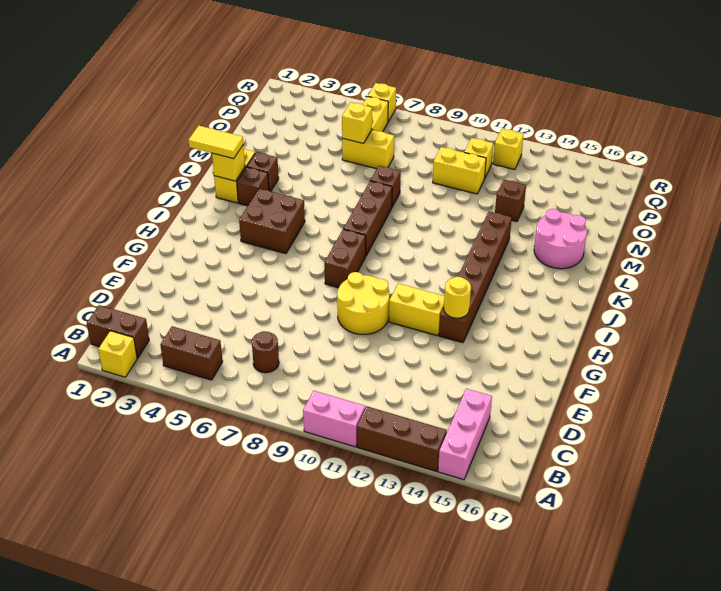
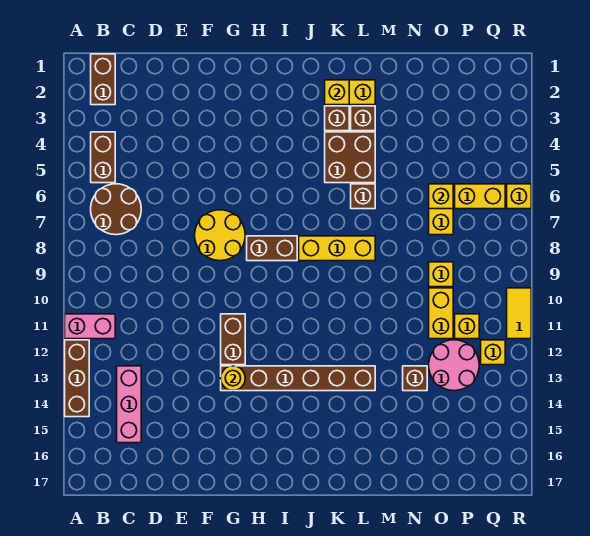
yellow 1x1 brick [98,331,137,377] -> yellow 1x1 brick moved to [429,262,453,287]
pink 1x2 brick [303,391,365,447] -> pink 1x2 brick turned to [65,314,115,339]
pink 1x3 brick [438,389,492,480] -> pink 1x3 brick turned to [117,366,141,443]
brown 1x1 round brick [252,331,279,373] -> brown 2x2 round brick [91,184,141,235]
yellow 2x2 round brick [337,272,389,335] -> yellow 2x2 round brick moved to [195,210,245,261]
yellow 1x2 brick [389,283,444,336] -> brown 1x2 brick [221,314,245,365]
brown 2x2 brick [239,189,305,254] -> brown 2x2 brick moved to [325,132,375,183]
brown 1x3 brick [344,181,392,255] -> yellow 1x3 brick [299,236,375,261]
yellow 1x2 tile [188,126,243,159] -> yellow 1x2 tile moved to [507,288,531,339]
pink 2x2 round brick [534,209,587,269] -> pink 2x2 round brick moved to [429,340,479,391]
brown 1x1 brick [370,166,401,207] -> brown 1x1 brick moved to [351,184,375,209]

